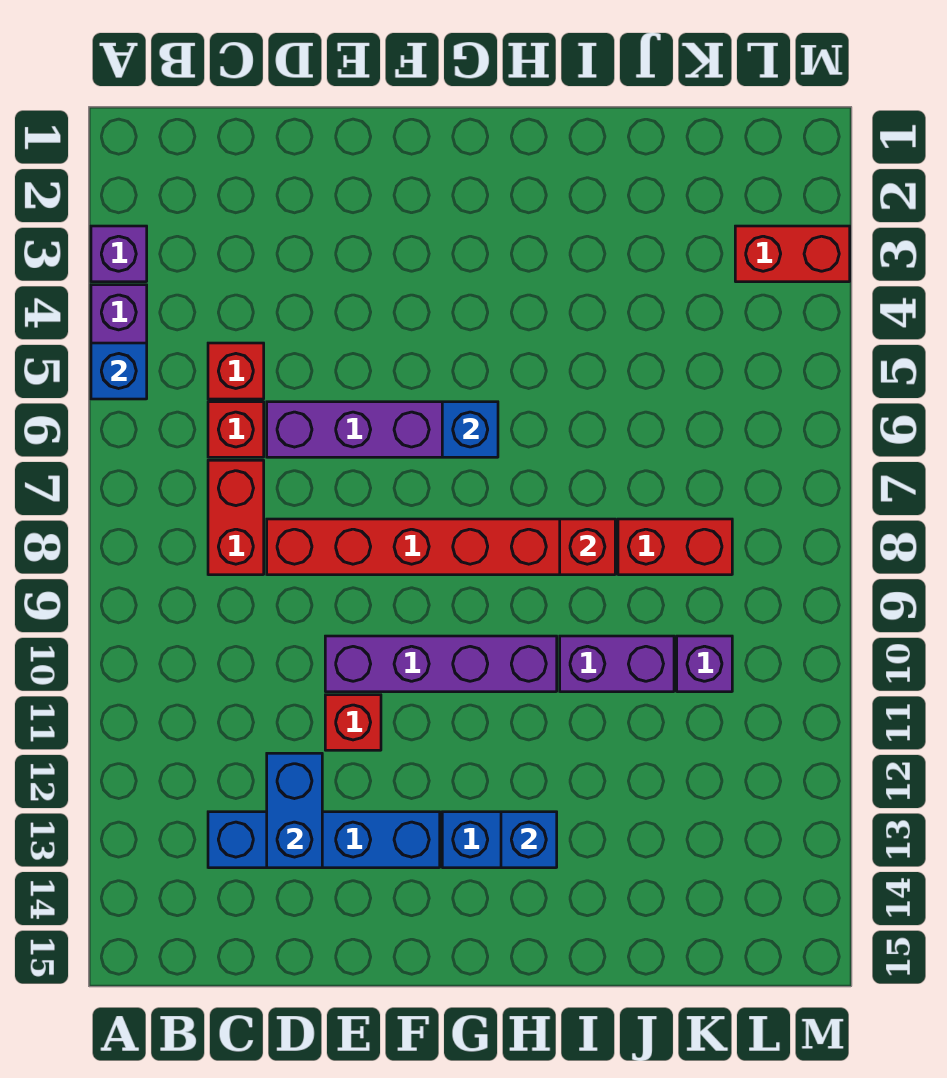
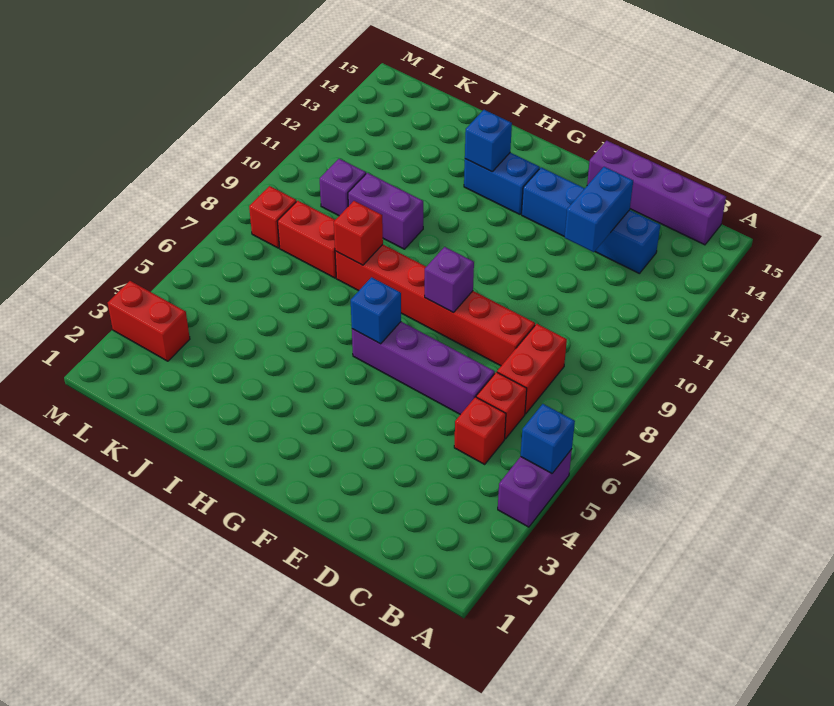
purple 1x1 brick [91,226,147,282] -> purple 1x1 brick moved to [425,247,474,312]
purple 1x4 brick [325,636,557,692] -> purple 1x4 brick moved to [587,141,726,245]
red 1x1 brick [325,695,381,750] -> red 1x1 brick moved to [249,186,296,248]

